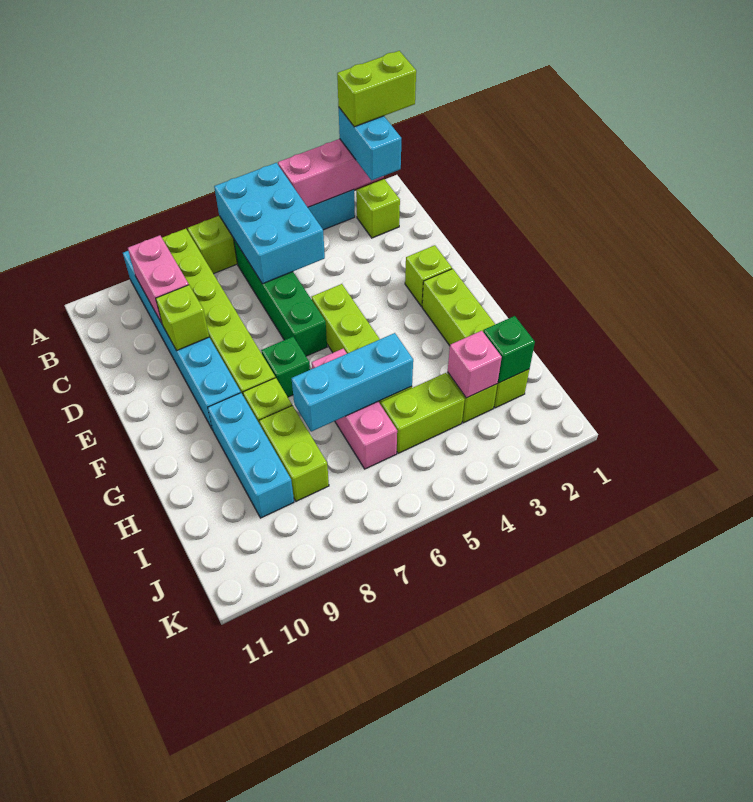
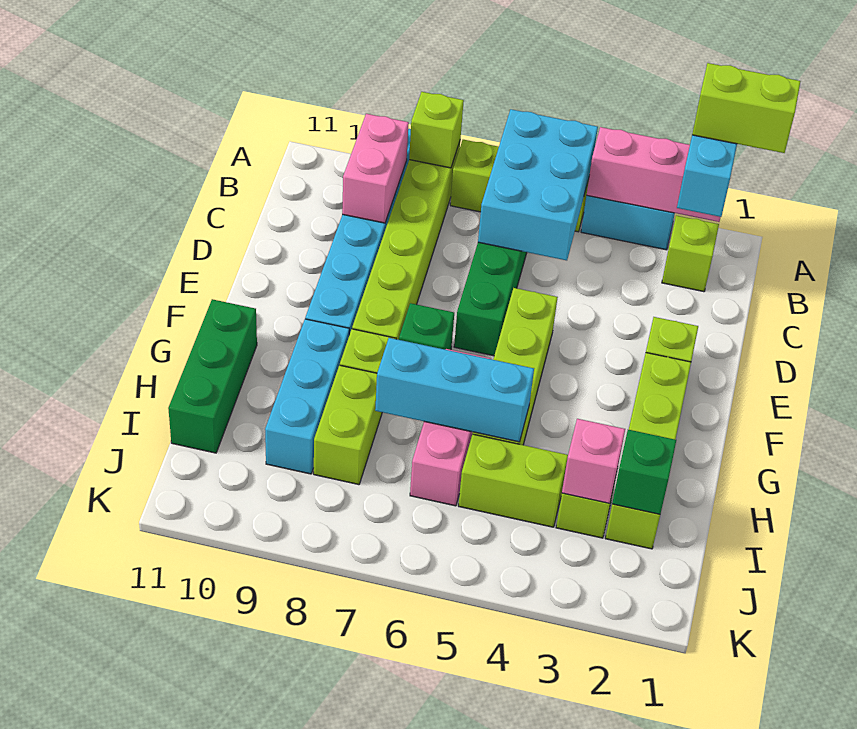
lime 1x1 brick [156,285,209,350] -> lime 1x1 brick moved to [409,92,464,168]
none -> green 1x3 brick [168,299,257,453]

